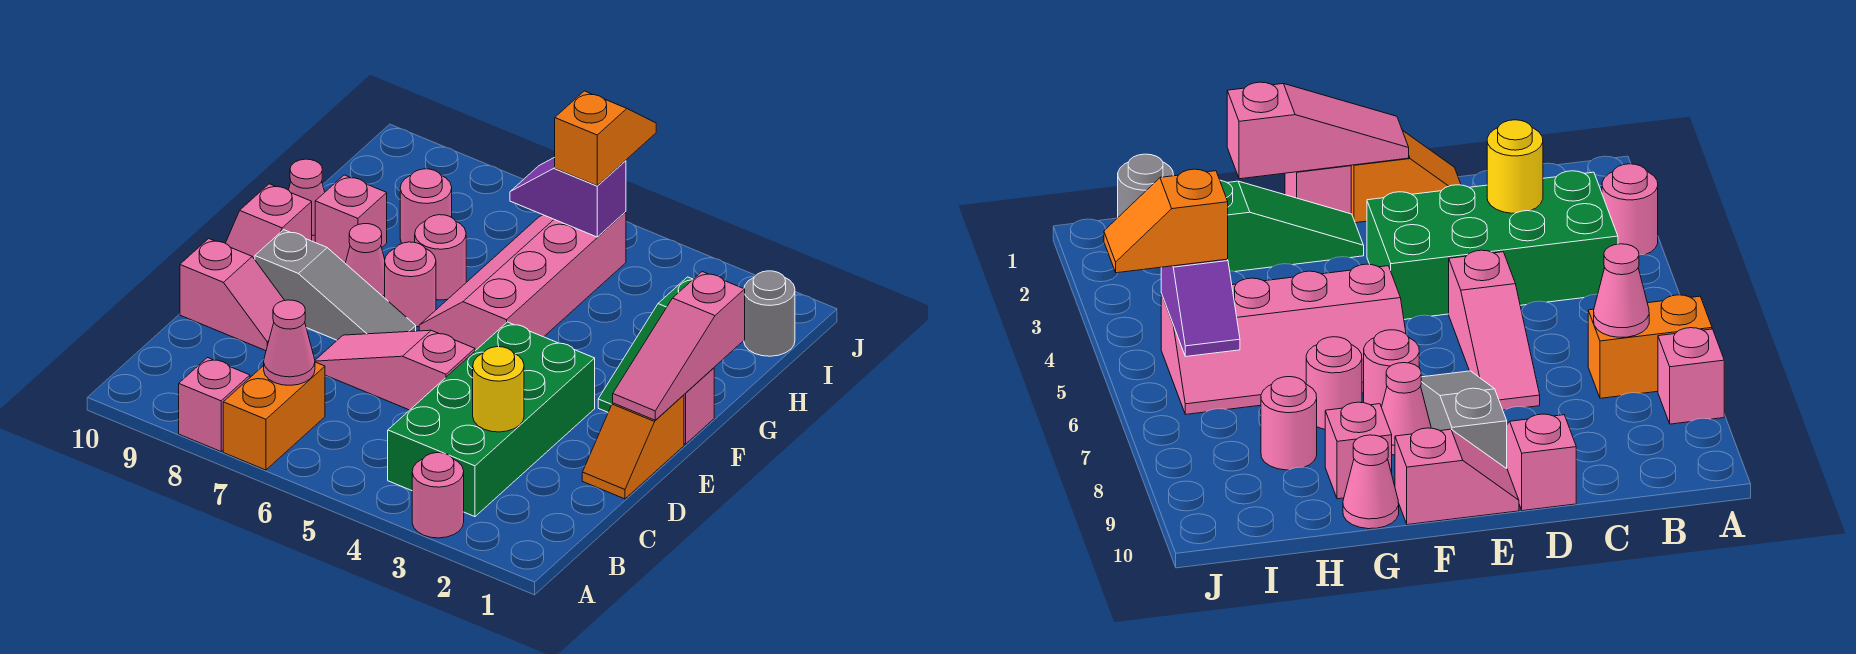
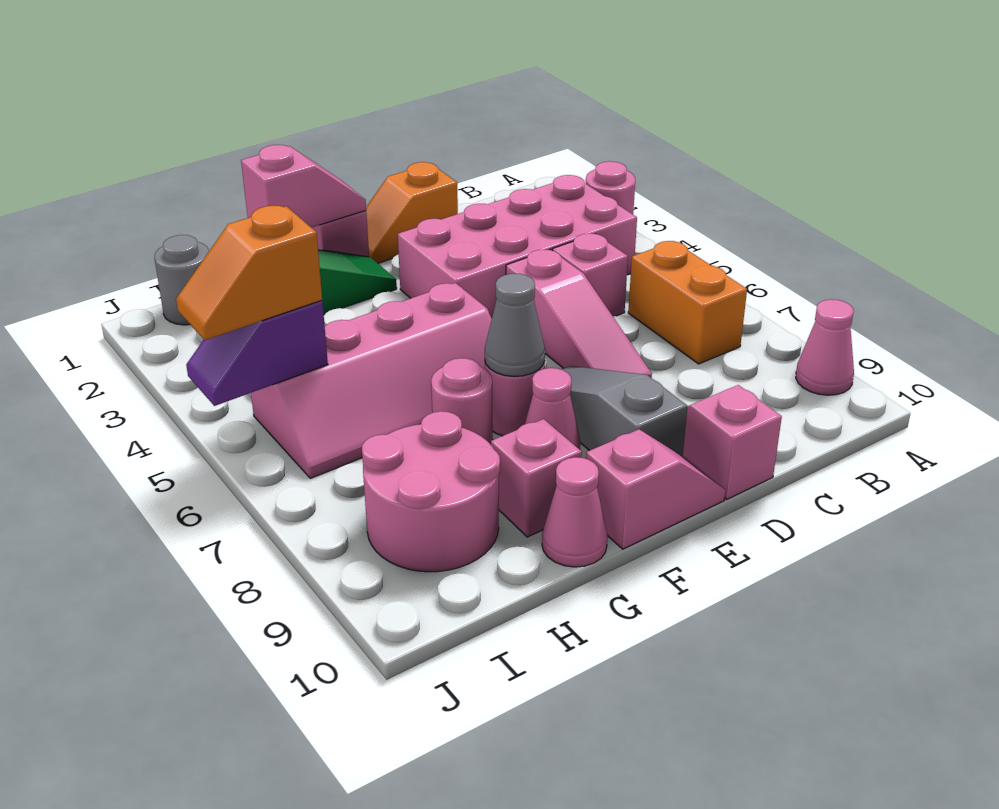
orange 1x2 brick [223,362,325,470] -> orange 1x2 brick turned to [628,241,747,364]
pink 1x1 brick [179,358,250,451] -> pink 1x1 brick moved to [552,233,628,317]
green 2x4 brick [388,322,595,517] -> pink 2x4 brick [398,175,637,318]
pink 1x1 cone [264,300,315,385] -> pink 1x1 cone moved to [796,299,854,395]
yellow 1x1 round brick [473,347,524,432] -> none
orange 1x2 slope [582,395,684,499] -> orange 1x2 slope turned to [366,162,458,263]
pink 1x3 slope [613,272,745,420] -> pink 1x2 slope [241,145,366,228]
none -> grey 1x1 cone [485,273,545,377]
pink 1x1 round brick [400,169,452,243] -> pink 2x2 round brick [362,411,500,572]
purple 1x2 slope [510,157,626,237] -> purple 1x2 slope turned to [186,301,328,406]

